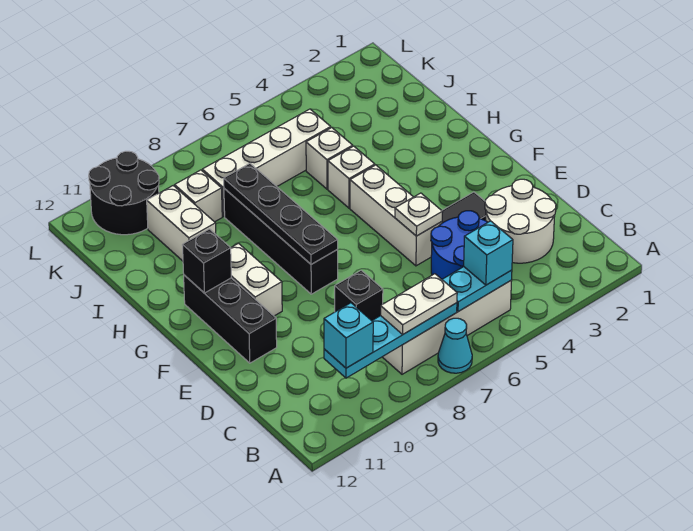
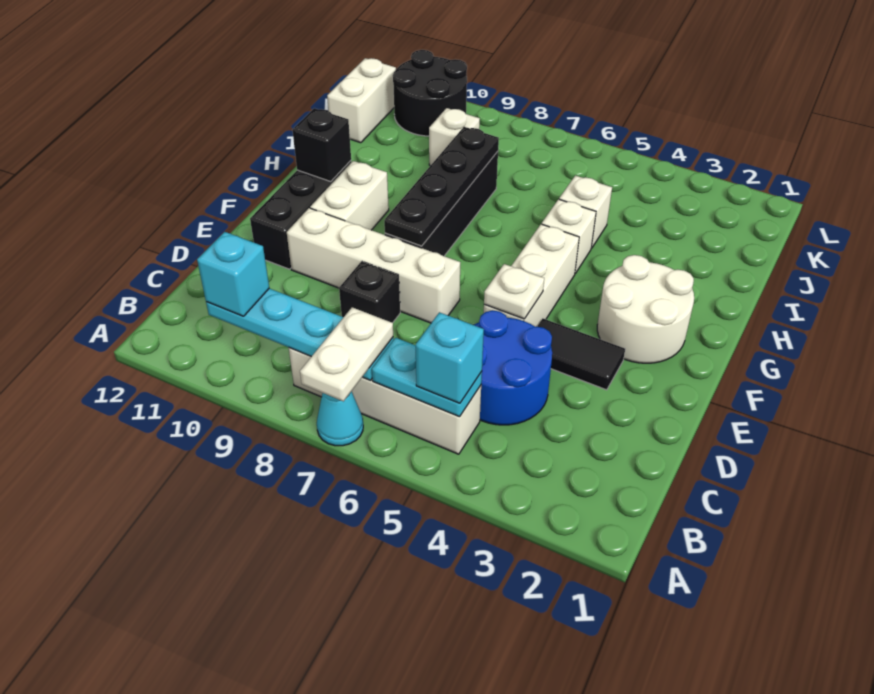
white 1x2 plate [381,274,457,334] -> white 1x2 plate turned to [300,307,393,401]
white 2x2 round brick [485,179,556,263] -> white 2x2 round brick moved to [597,255,694,363]
white 1x2 brick [147,186,216,261] -> white 1x2 brick moved to [327,58,396,143]
white 1x4 brick [202,109,331,216] -> white 1x4 brick moved to [287,208,460,323]

